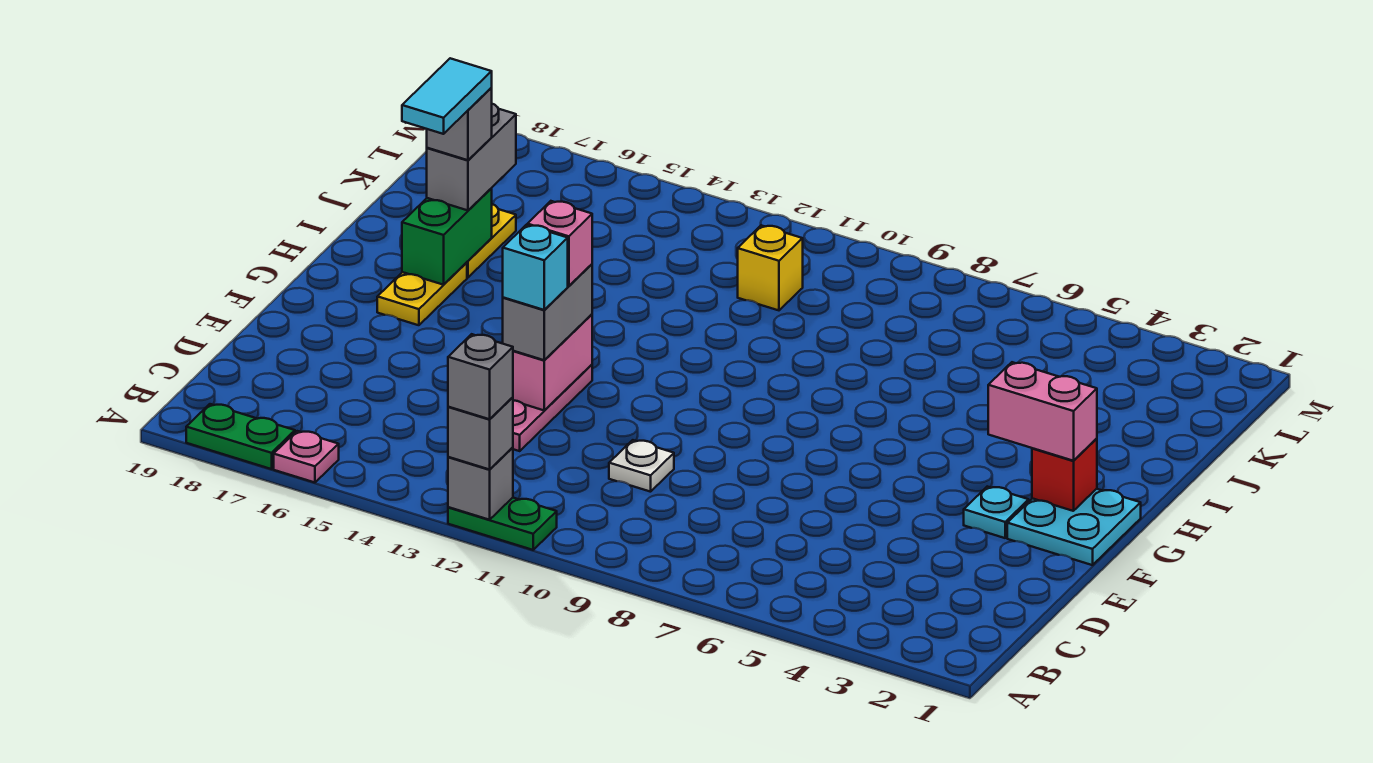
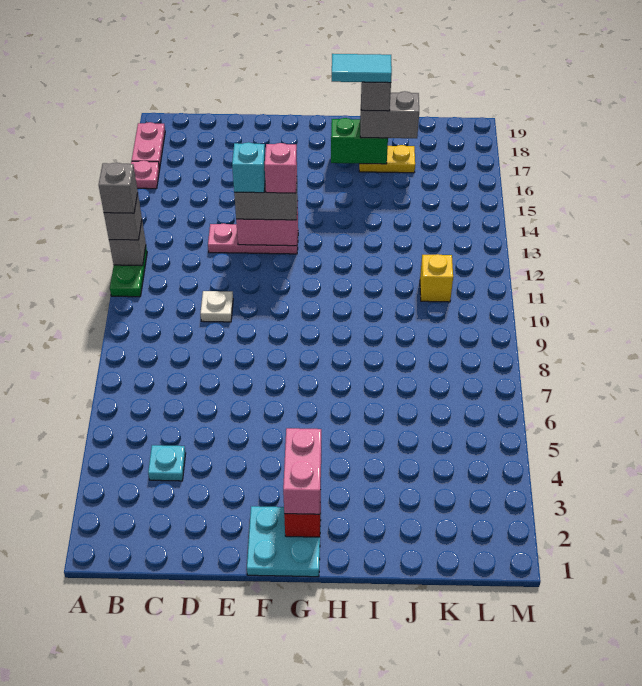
green 1x2 plate [186,404,295,469] -> pink 1x2 plate [132,122,165,169]
cyan 1x1 plate [964,487,1029,538] -> cyan 1x1 plate moved to [148,445,186,481]
yellow 1x2 plate [377,262,467,325] -> none

